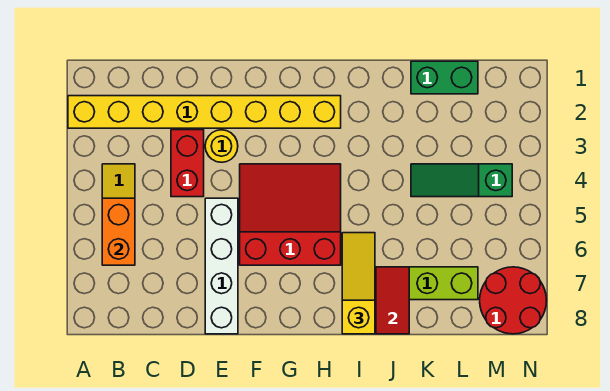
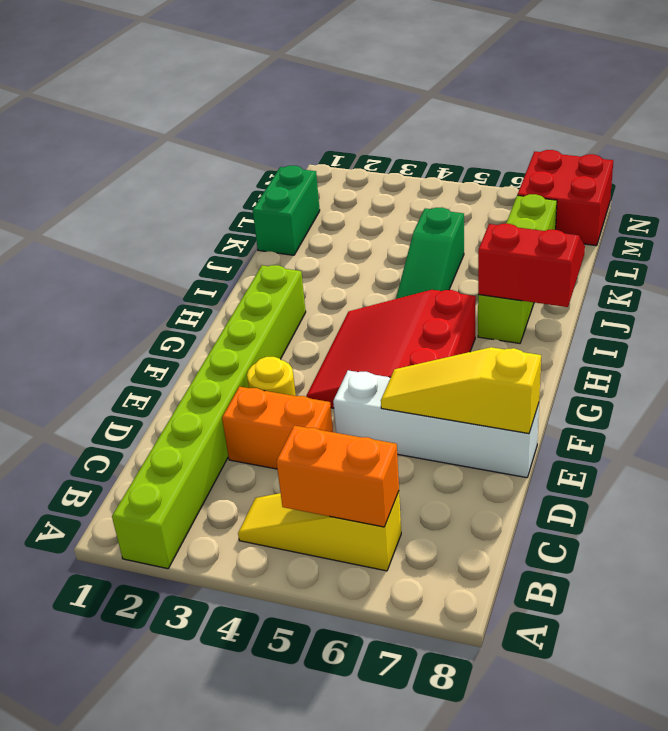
yellow 1x8 brick [68,96,341,128] -> lime 1x8 brick [112,265,306,569]
red 1x2 brick [171,130,204,197] -> orange 1x2 brick [222,387,333,469]
yellow 1x3 slope [342,233,375,334] -> yellow 1x3 slope moved to [381,347,541,434]
green 1x3 slope [411,164,512,197] -> green 1x3 slope moved to [396,207,464,299]
red 2x2 round brick [480,267,547,334] -> red 2x2 brick [518,150,613,246]

